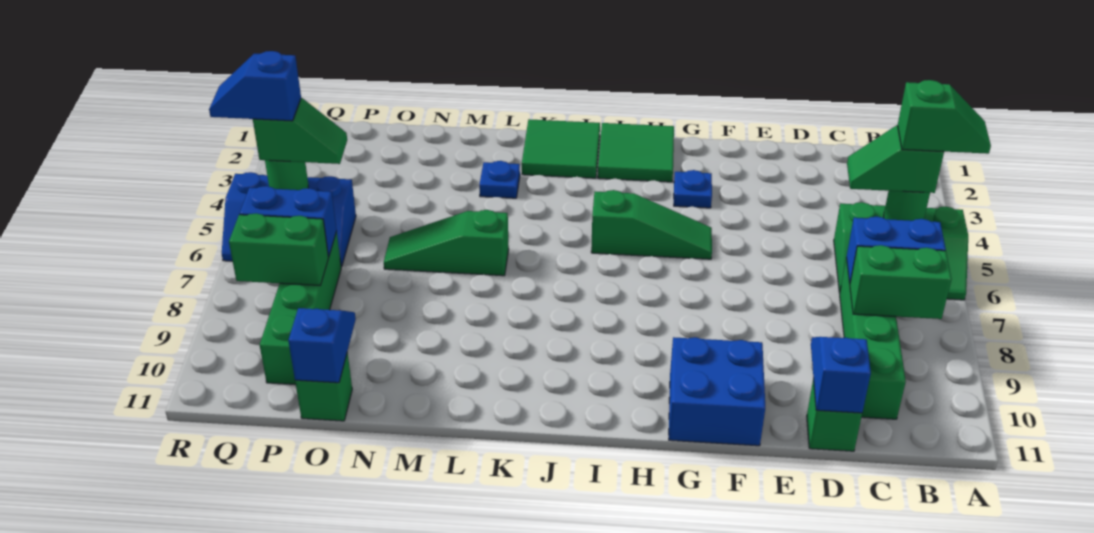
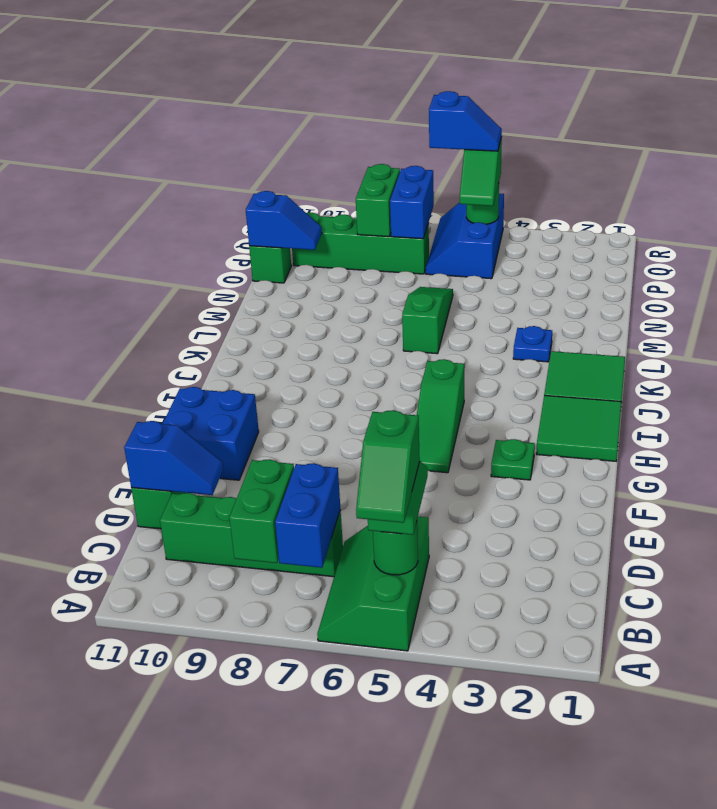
blue 1x1 plate [674,170,712,208] -> green 1x1 plate [491,439,535,480]
blue 1x2 slope [209,51,301,121] -> blue 1x2 slope turned to [429,91,502,151]

